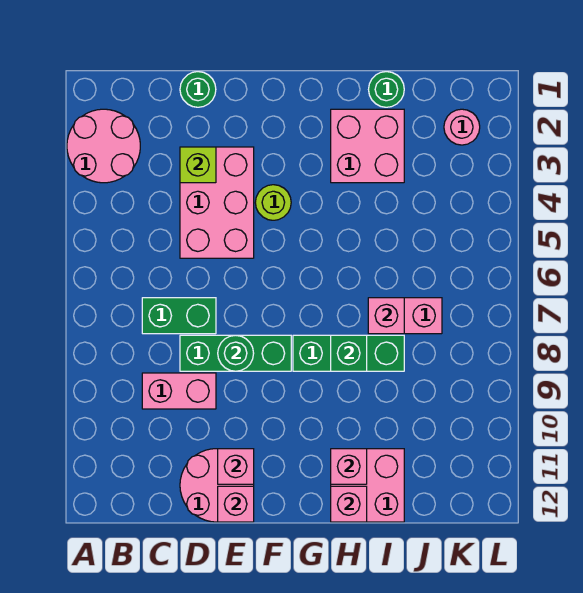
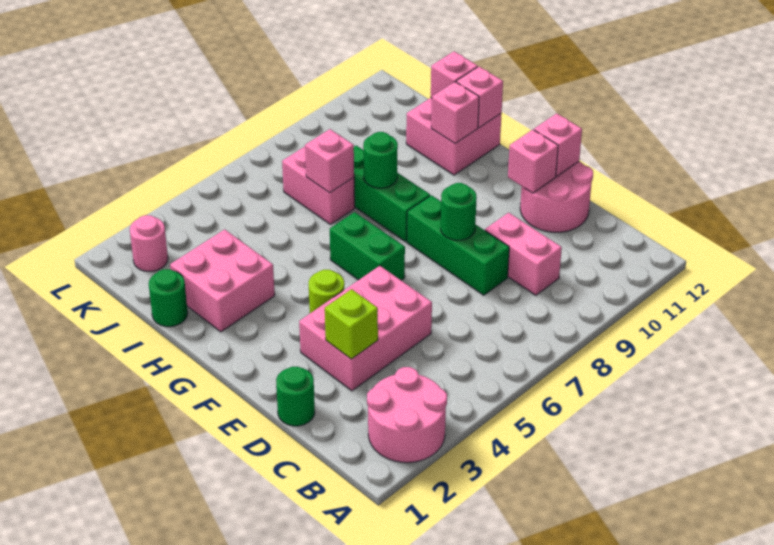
green 1x2 brick [142,298,216,334] -> green 1x2 brick moved to [330,212,405,280]
green 1x1 brick [331,335,367,371] -> green 1x1 round brick [363,132,398,188]
none -> pink 1x1 brick [431,51,478,98]

